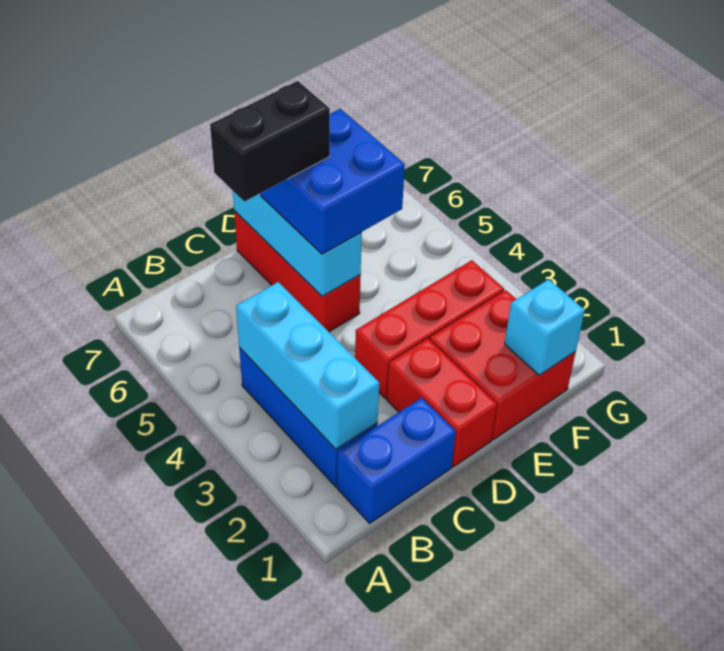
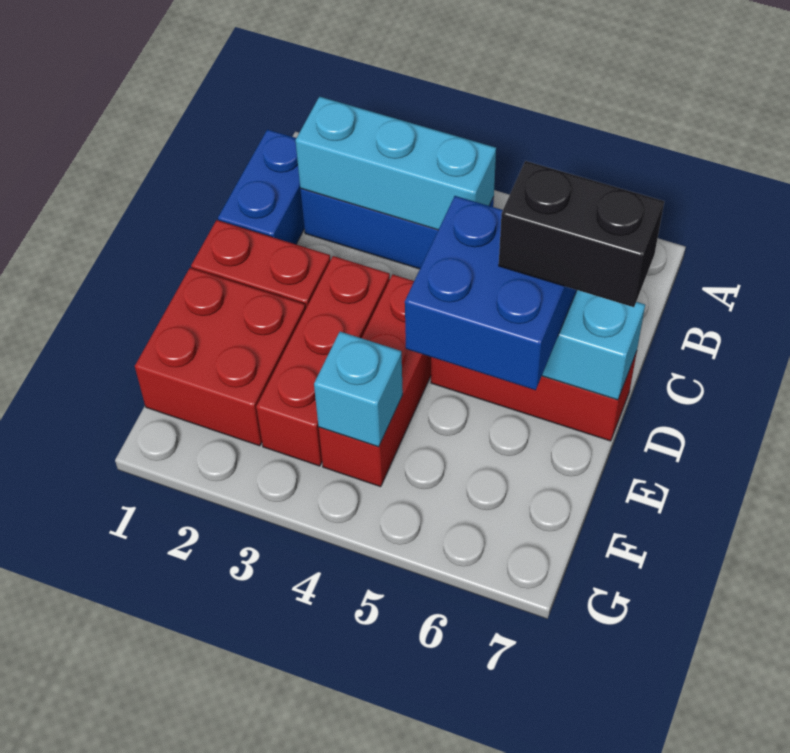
black 1x2 brick [210,81,330,201] -> black 1x2 brick turned to [499,161,664,307]
none -> red 1x3 brick [319,274,431,487]
cyan 1x1 brick [505,279,585,375] -> cyan 1x1 brick moved to [314,332,403,447]

